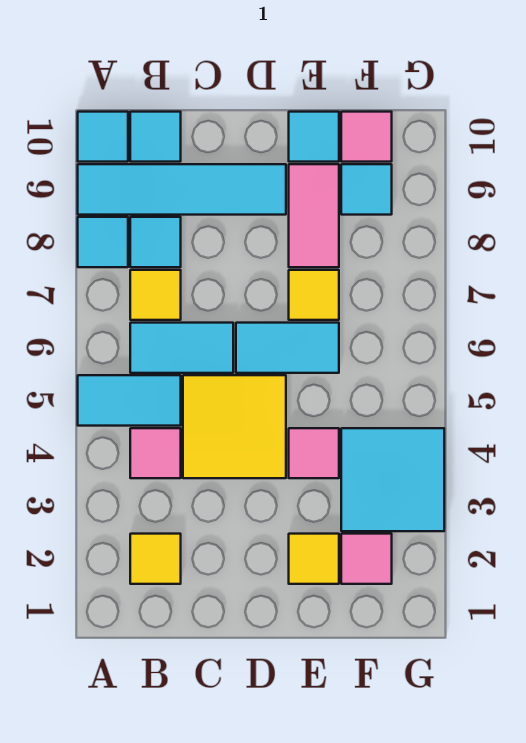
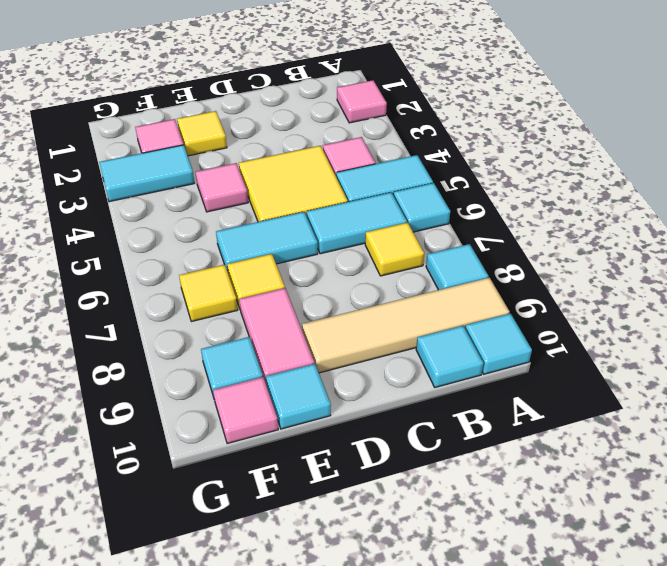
none -> pink 1x1 tile [337,80,387,123]
cyan 1x4 tile [78,164,286,215] -> tan 1x4 tile [302,278,509,373]
yellow 1x1 tile [130,534,181,584] -> yellow 1x1 tile moved to [179,265,238,322]
cyan 1x1 tile [130,217,181,267] -> cyan 1x1 tile moved to [393,183,450,232]
cyan 2x2 tile [341,428,444,531] -> cyan 1x2 tile [99,145,194,202]

